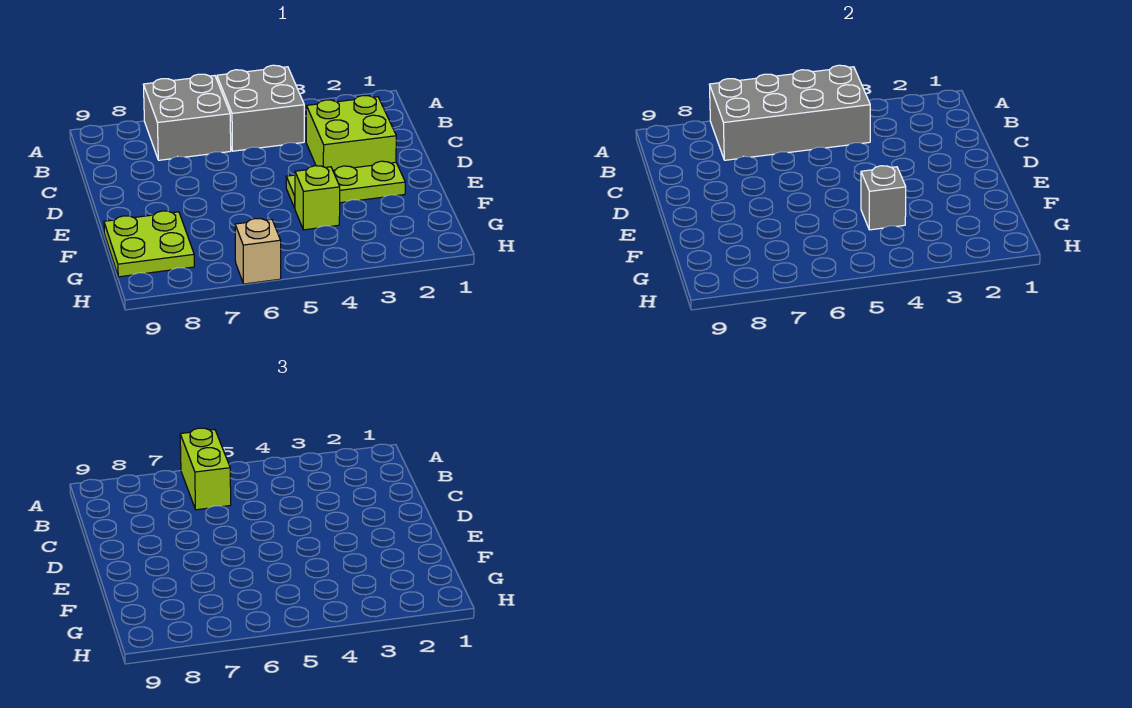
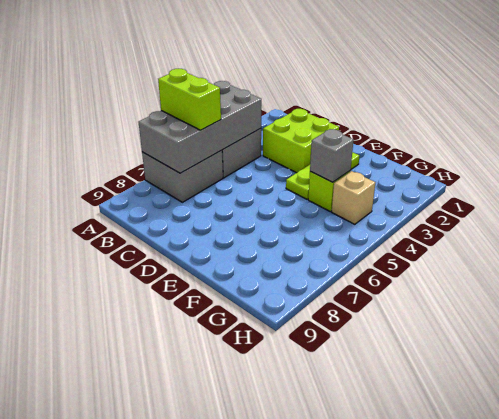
lime 2x2 plate [104,211,194,277] -> none
tan 1x1 brick [235,219,281,284] -> tan 1x1 brick moved to [332,171,375,224]

